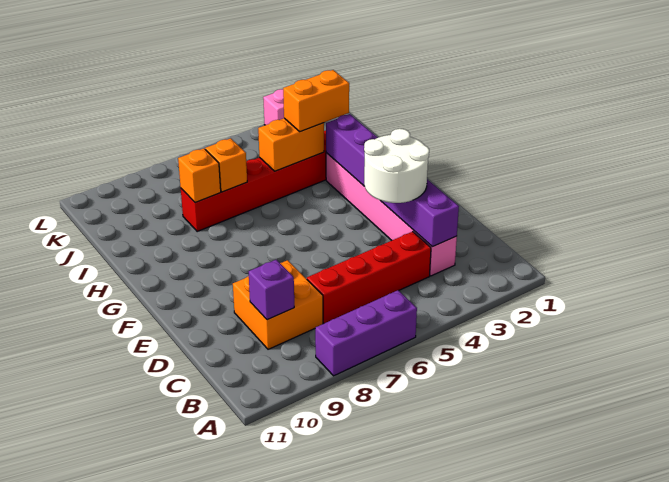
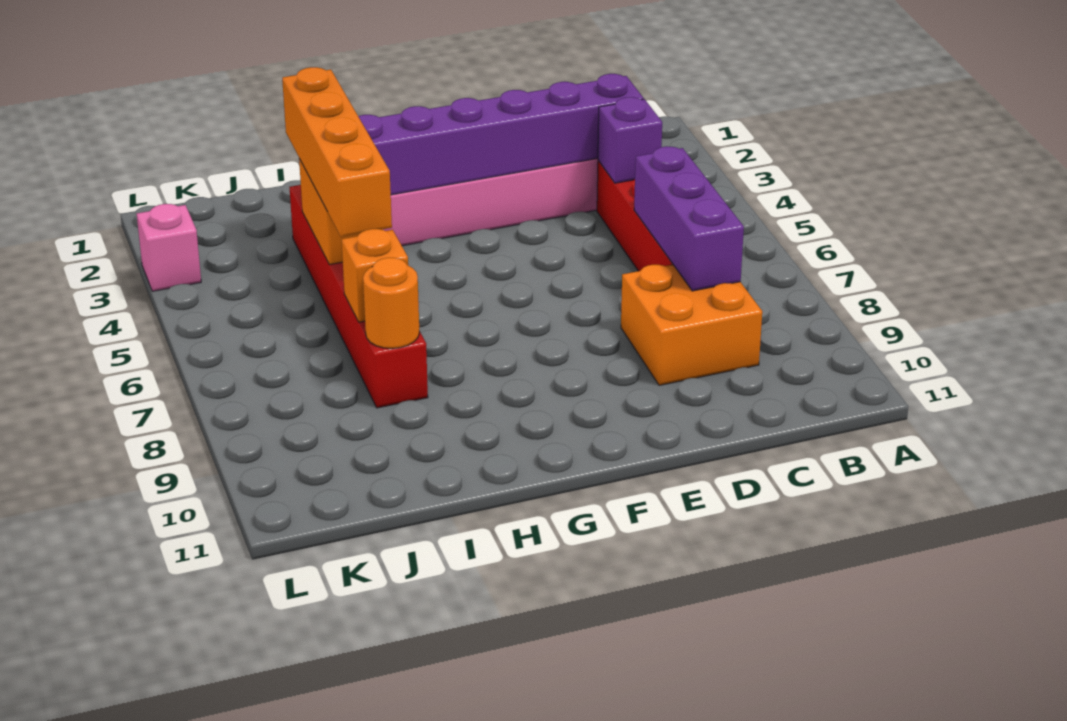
purple 1x3 brick [315,290,417,376] -> purple 1x3 brick moved to [634,146,744,291]
purple 1x1 brick [249,260,294,320] -> purple 1x1 brick moved to [598,97,662,183]
white 2x2 round brick [364,129,429,203] -> none
orange 1x2 brick [283,70,349,132] -> orange 1x4 brick [282,67,392,237]
orange 1x1 brick [178,148,221,203] -> orange 1x1 round brick [363,258,419,349]

